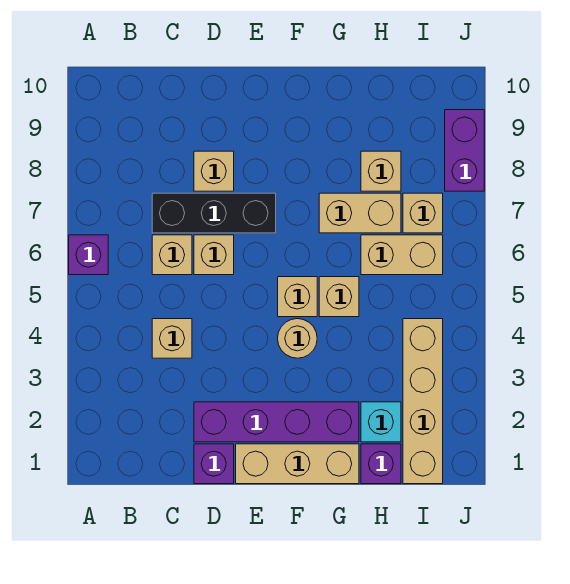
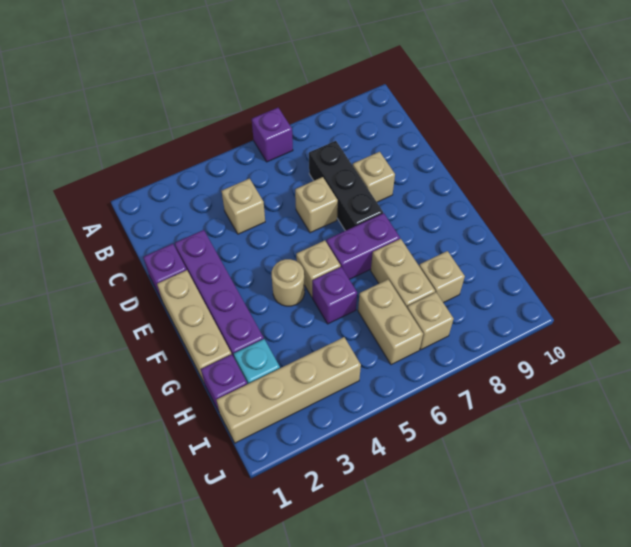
tan 1x1 brick [152,235,192,275] -> none
tan 1x1 brick [319,277,359,317] -> purple 1x1 brick [312,267,357,324]
purple 1x2 brick [445,110,484,191] -> purple 1x2 brick moved to [326,213,400,279]

